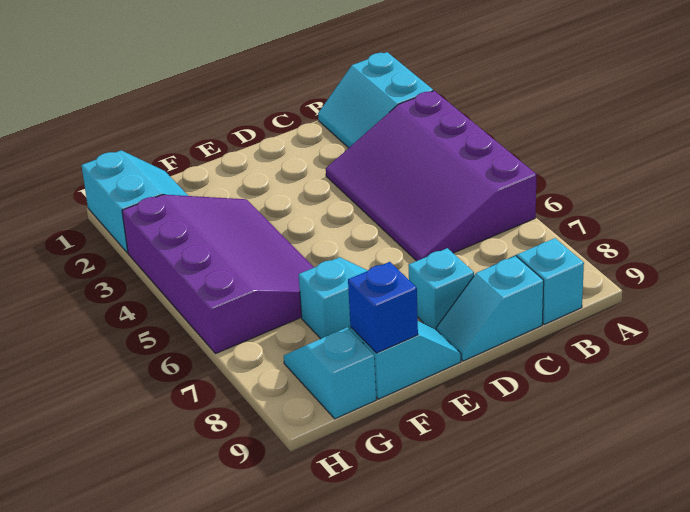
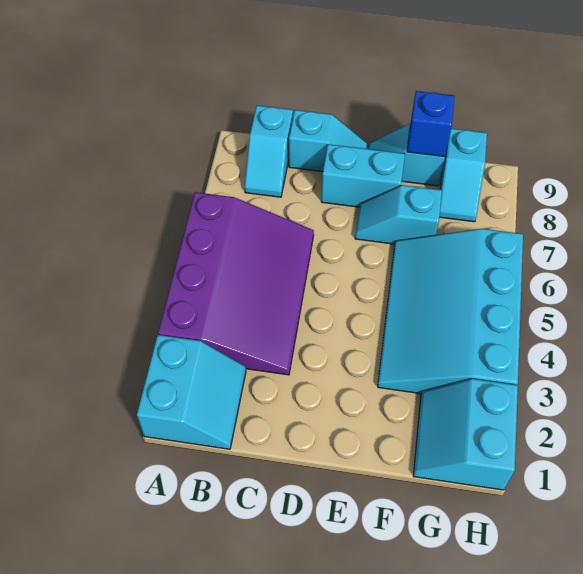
cyan 1x1 brick [408,248,474,329] -> cyan 1x2 brick [321,144,405,207]
purple 3x4 slope [122,194,314,354] -> cyan 3x4 slope [378,229,523,394]

